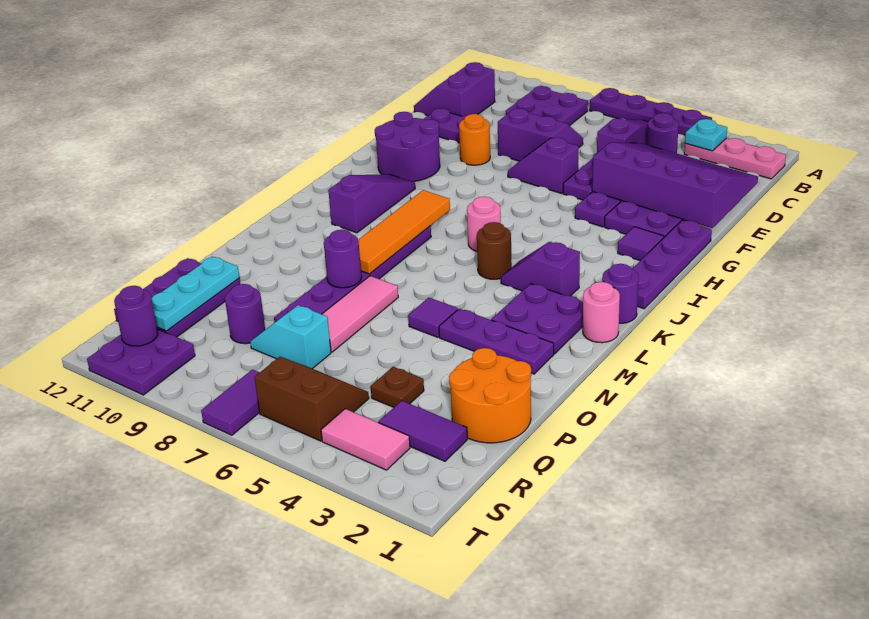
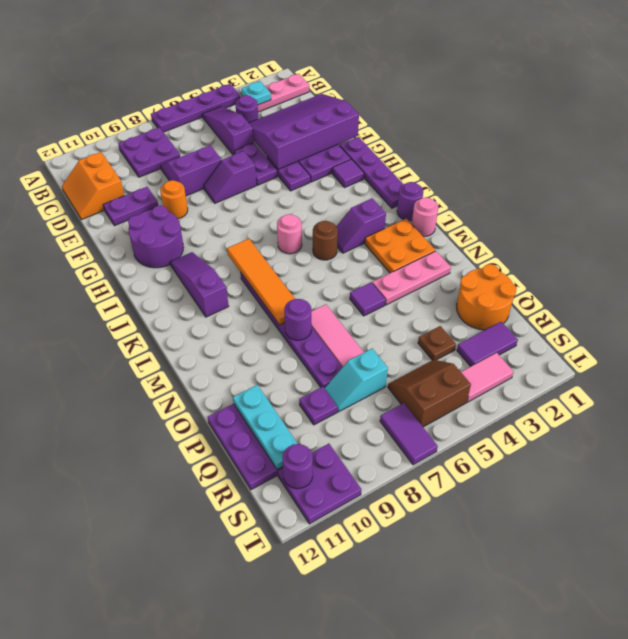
purple 2x2 slope [414,62,495,116] -> orange 2x2 slope [62,152,124,220]
purple 2x2 plate [491,284,583,354] -> orange 2x2 plate [365,219,435,273]
purple 1x3 plate [439,309,554,374] -> pink 1x3 plate [372,251,451,305]
purple 1x1 round brick [225,284,265,344] -> purple 1x1 plate [299,387,338,425]

